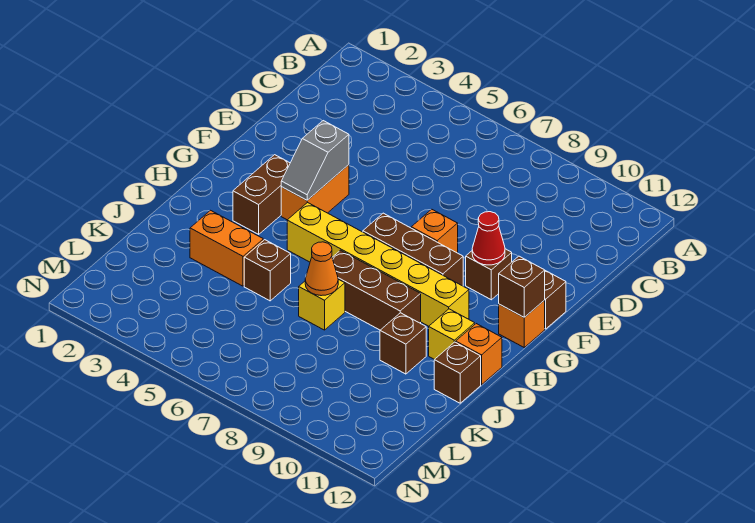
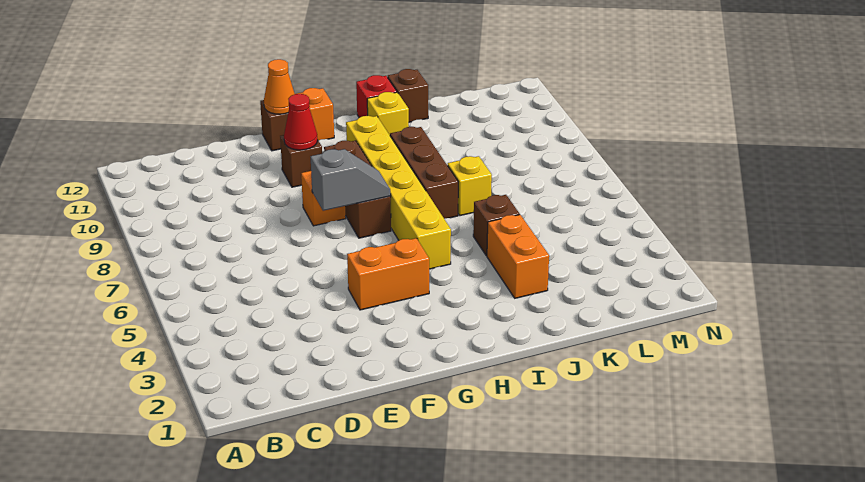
grey 1x2 slope [281,121,349,200] -> grey 1x2 slope moved to [311,149,391,211]
brown 1x2 brick [233,155,290,234] -> none
brown 1x1 brick [499,256,545,317] -> none
orange 1x1 brick [456,324,502,385] -> red 1x1 brick [356,75,397,118]
orange 1x1 cone [305,242,338,296] -> orange 1x1 cone moved to [264,59,295,114]
brown 1x1 brick [380,313,426,374] -> none

